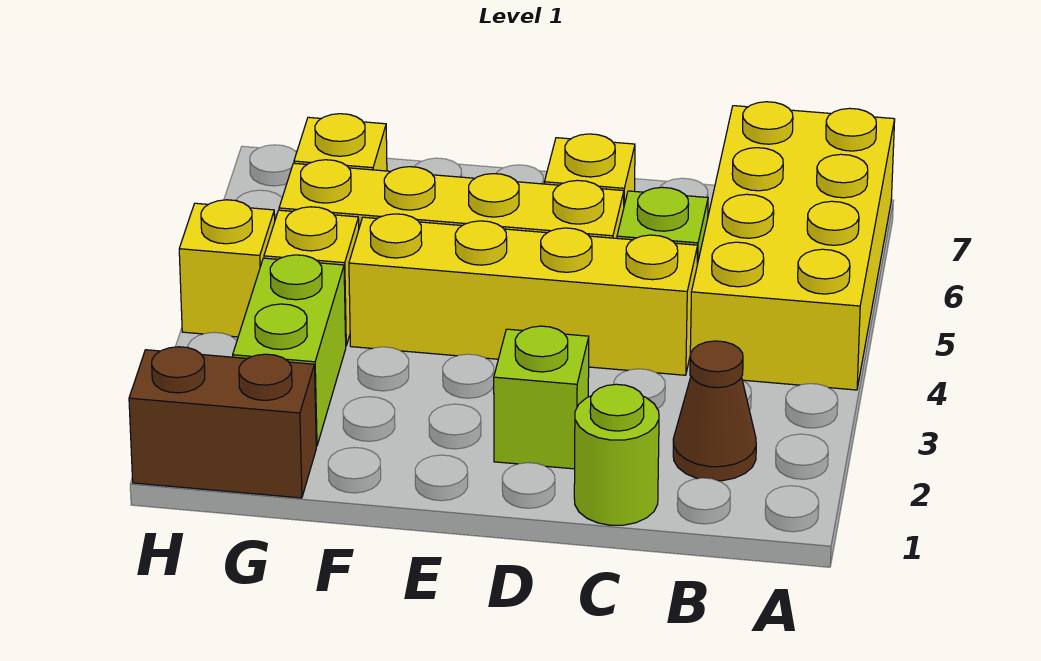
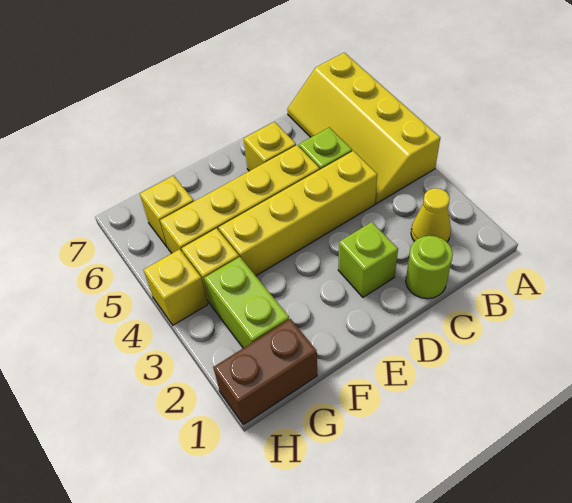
yellow 2x4 brick [690,102,895,390] -> yellow 2x4 slope [287,53,440,204]
brown 1x1 cone [673,341,756,481] -> yellow 1x1 cone [411,188,451,242]

